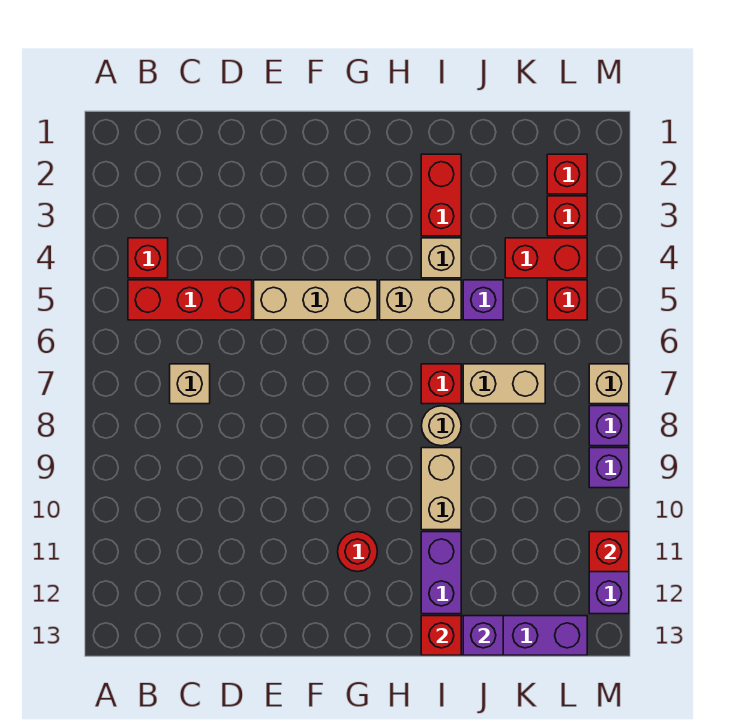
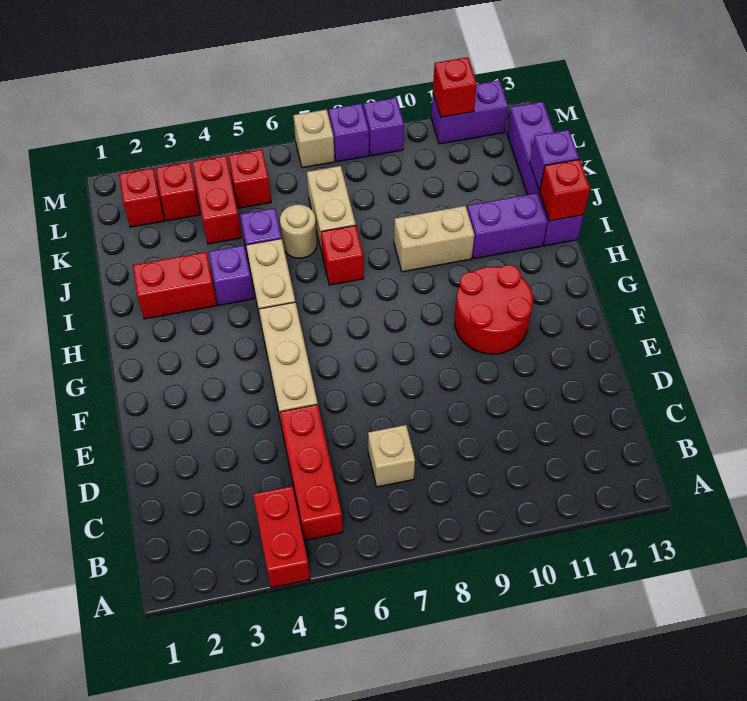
red 1x1 brick [128,238,168,278] -> red 1x2 brick [253,486,310,588]
red 1x1 round brick [338,532,377,572] -> red 2x2 round brick [455,265,533,354]
tan 1x1 brick [421,238,461,278] -> purple 1x1 brick [209,245,254,305]
tan 1x1 round brick [421,406,461,446] -> tan 1x1 round brick moved to [280,204,317,258]

